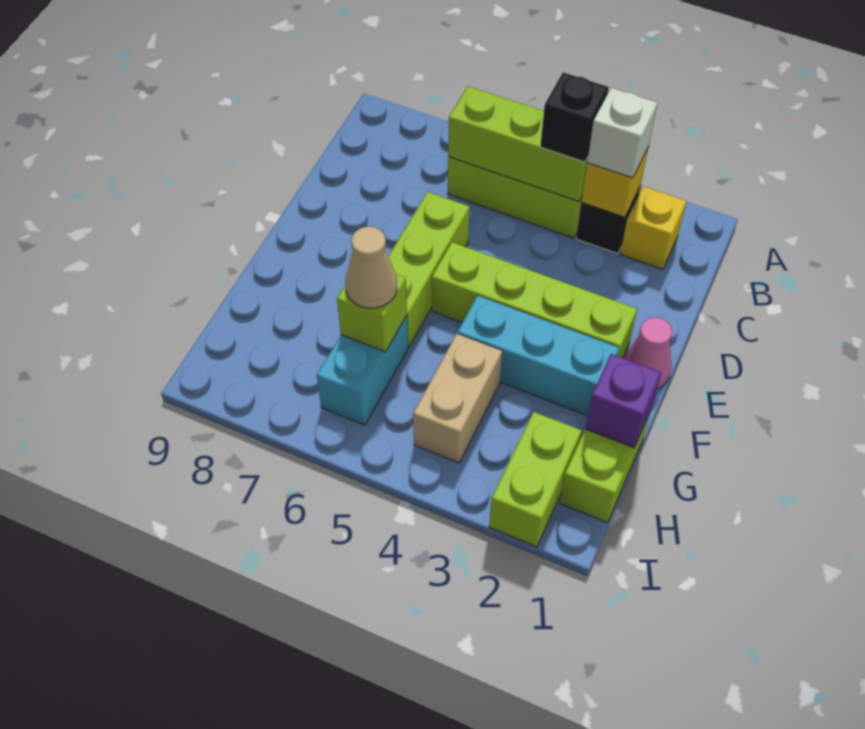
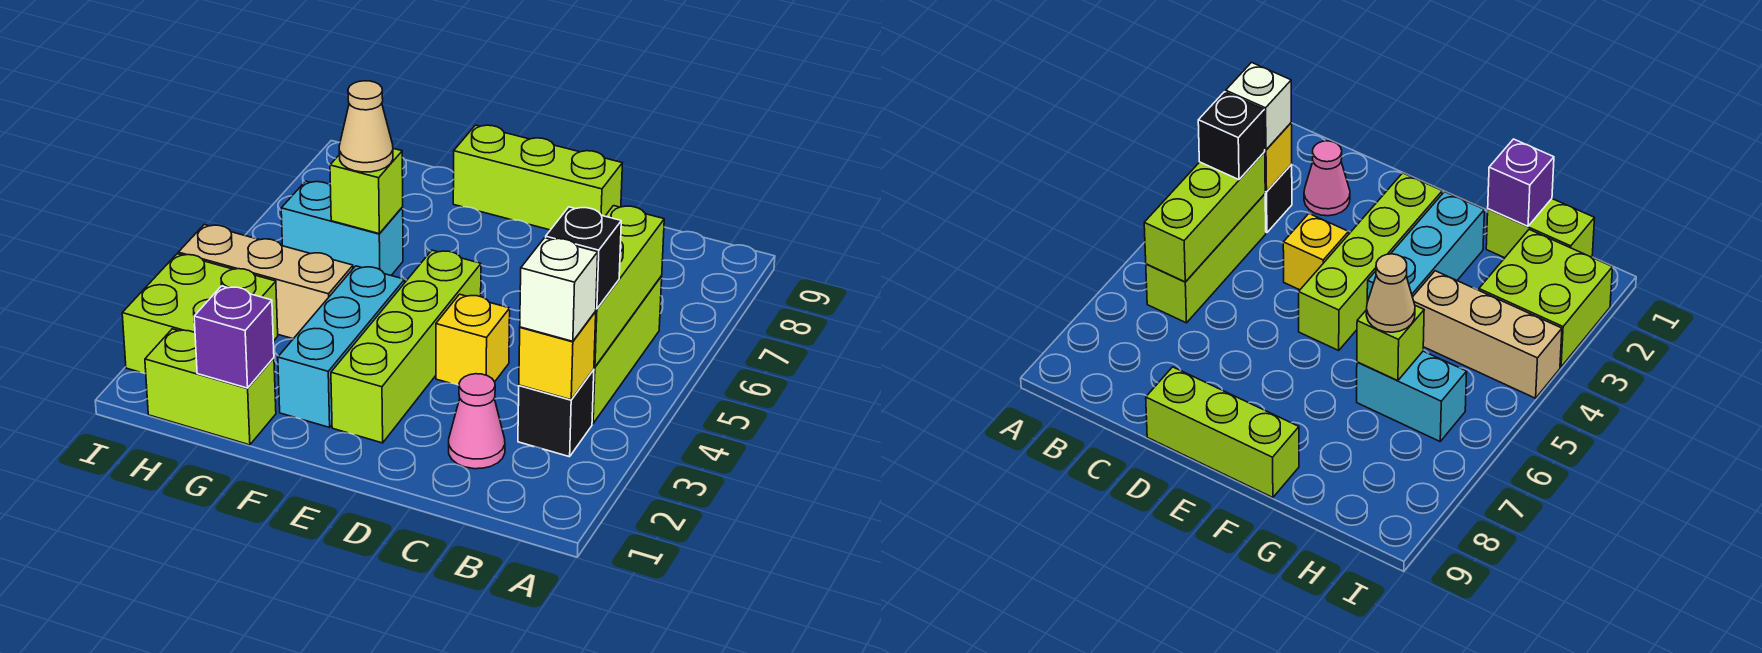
yellow 1x1 brick [620,186,687,269] -> yellow 1x1 brick moved to [436,294,510,385]
lime 1x3 brick [389,192,469,347] -> lime 1x3 brick moved to [453,125,622,230]
pink 1x1 cone [624,317,672,389] -> pink 1x1 cone moved to [449,374,505,469]
tan 1x2 brick [413,334,502,463] -> tan 1x3 brick [178,225,353,339]
lime 1x2 brick [489,412,581,547] -> lime 2x2 brick [122,254,278,374]

